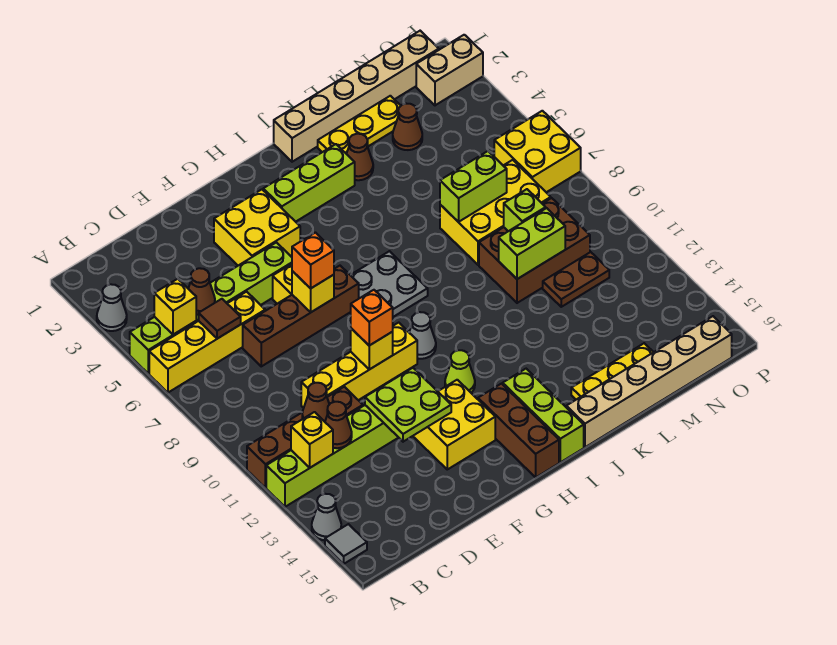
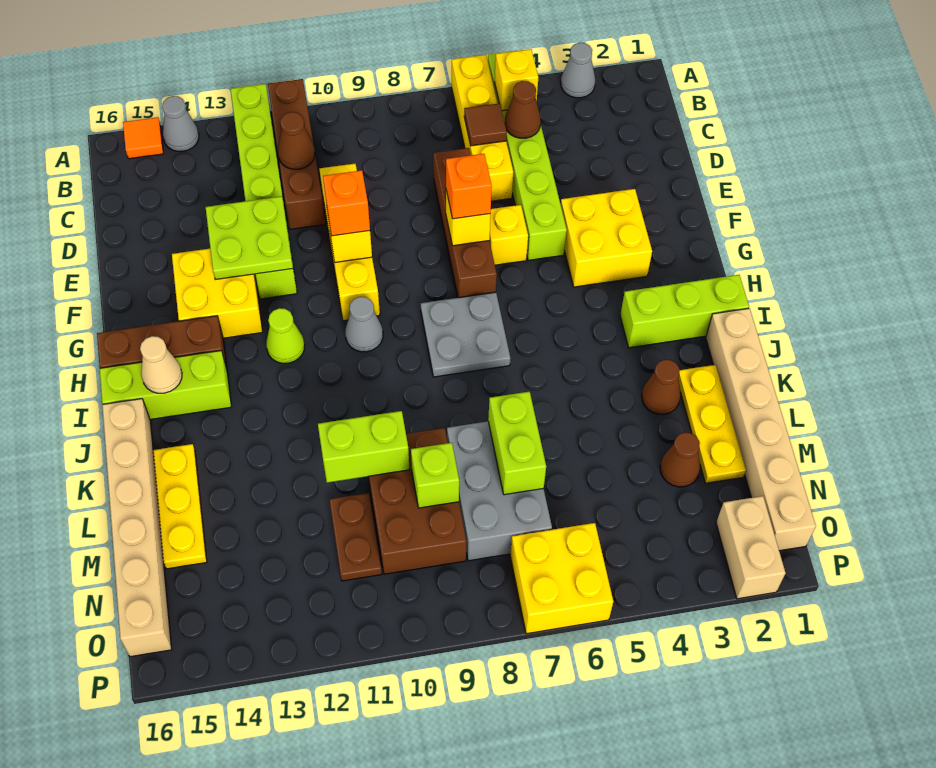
grey 1x1 tile [325,524,367,564] -> orange 1x1 tile [123,117,163,159]
yellow 1x1 brick [291,412,333,468] -> none
brown 1x1 cone [325,402,352,448] -> none
lime 1x3 brick [263,144,355,222] -> lime 1x3 brick turned to [620,275,749,348]
none -> tan 1x1 cone [140,336,182,393]
yellow 2x3 brick [440,160,551,265] -> grey 2x3 brick [447,421,552,561]
lime 1x2 brick [499,208,565,279] -> lime 1x2 brick turned to [318,411,410,483]

